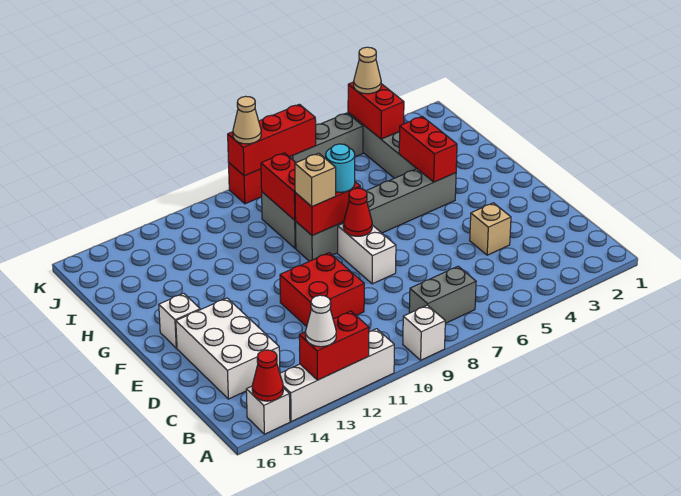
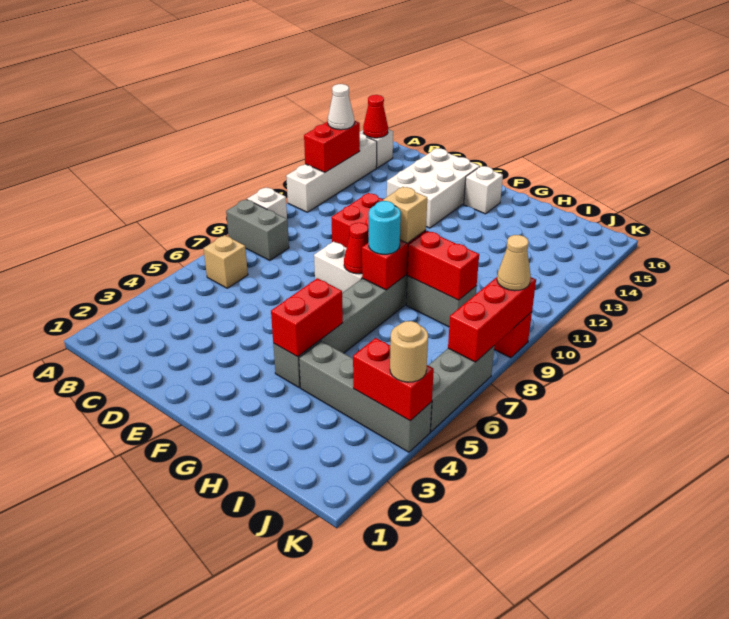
grey 1x2 brick [409,266,476,323] -> grey 1x2 brick turned to [226,199,289,260]
white 2x3 brick [176,298,280,399] -> white 2x3 brick turned to [387,148,480,228]
tan 1x1 brick [470,203,511,255] -> tan 1x1 brick moved to [204,235,248,288]
red 1x2 brick [399,116,457,182] -> red 1x2 brick turned to [271,278,343,357]
tan 1x1 cone [354,47,381,94] -> tan 1x1 round brick [390,321,428,382]

